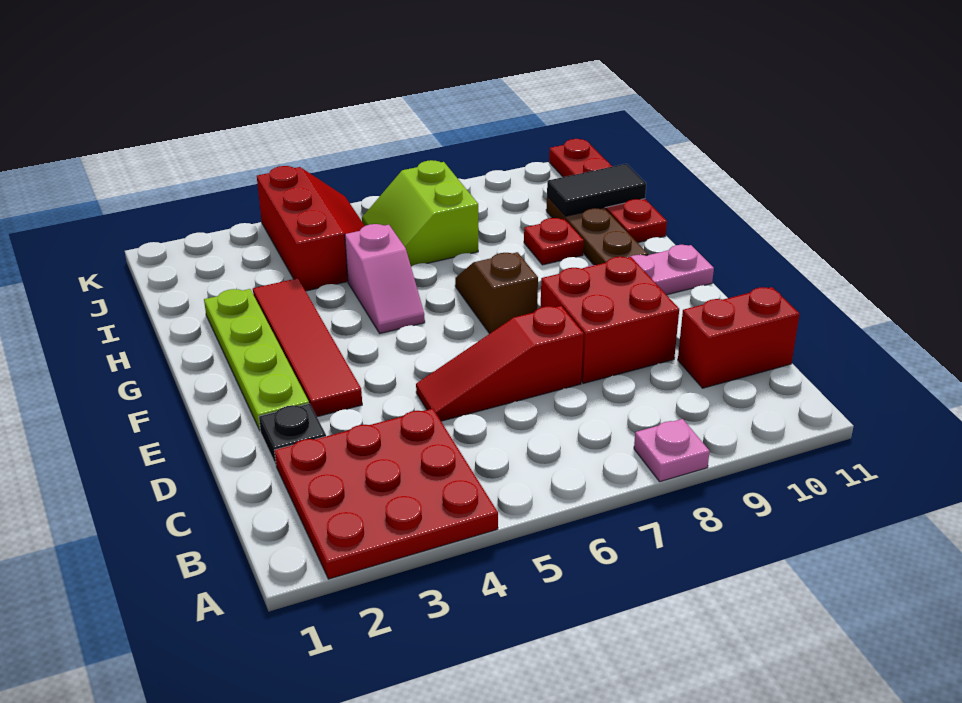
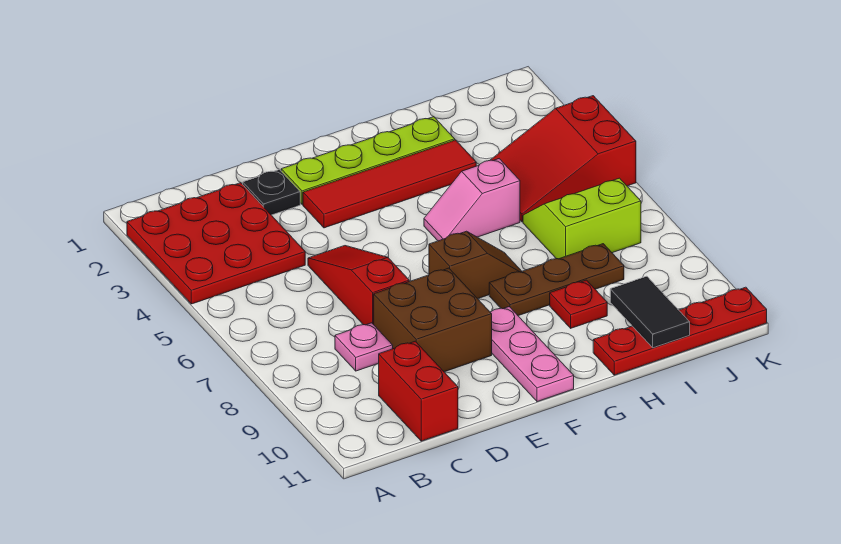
pink 1x1 plate [634,419,710,482] -> pink 1x1 plate moved to [335,323,393,371]
red 2x2 brick [541,257,679,383] -> brown 2x2 brick [374,268,492,372]
brown 1x3 plate [546,197,648,265] -> brown 1x3 plate moved to [489,244,624,316]
red 2x3 slope [257,166,365,291] -> red 2x3 slope turned to [491,96,636,222]

